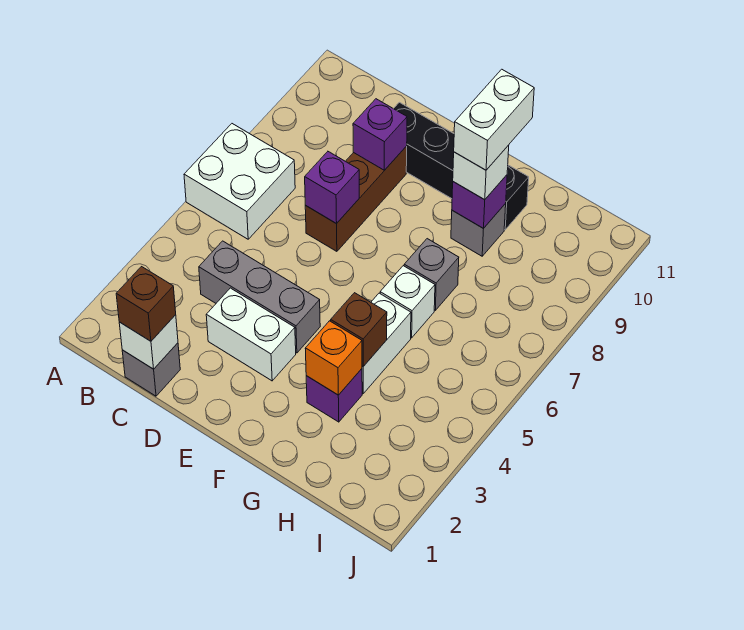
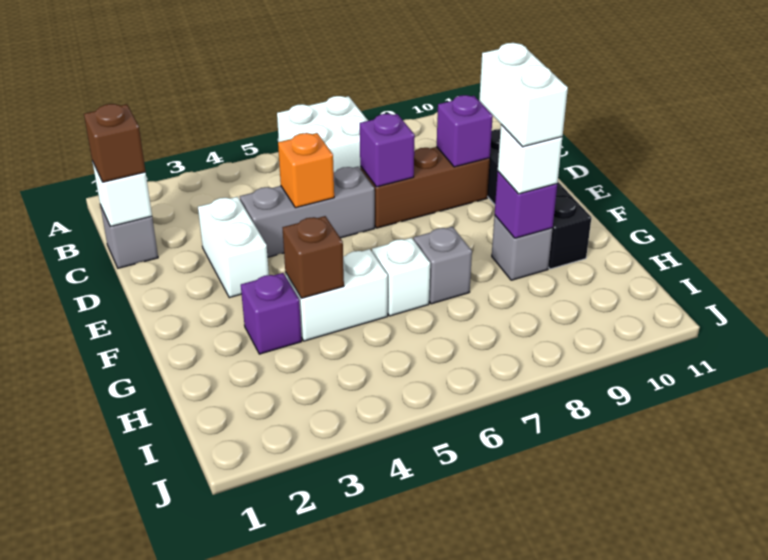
grey 1x3 brick [199,241,320,353] -> grey 1x3 brick turned to [240,167,375,257]
orange 1x1 brick [305,321,362,395] -> orange 1x1 brick moved to [278,133,334,208]
white 1x2 brick [454,69,534,170] -> white 1x2 brick turned to [479,43,568,147]

